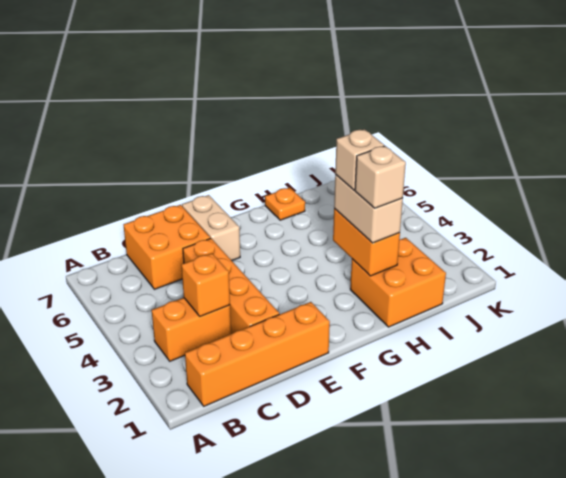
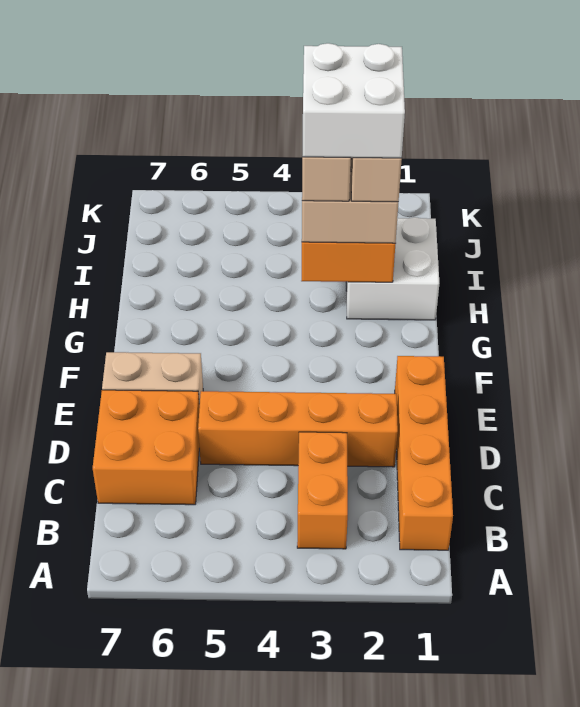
orange 1x1 brick [181,253,230,316] -> none
orange 2x2 brick [350,238,446,327] -> white 2x2 brick [346,217,439,320]
none -> white 2x2 brick [302,43,405,158]
orange 1x1 plate [265,187,305,220] -> none

